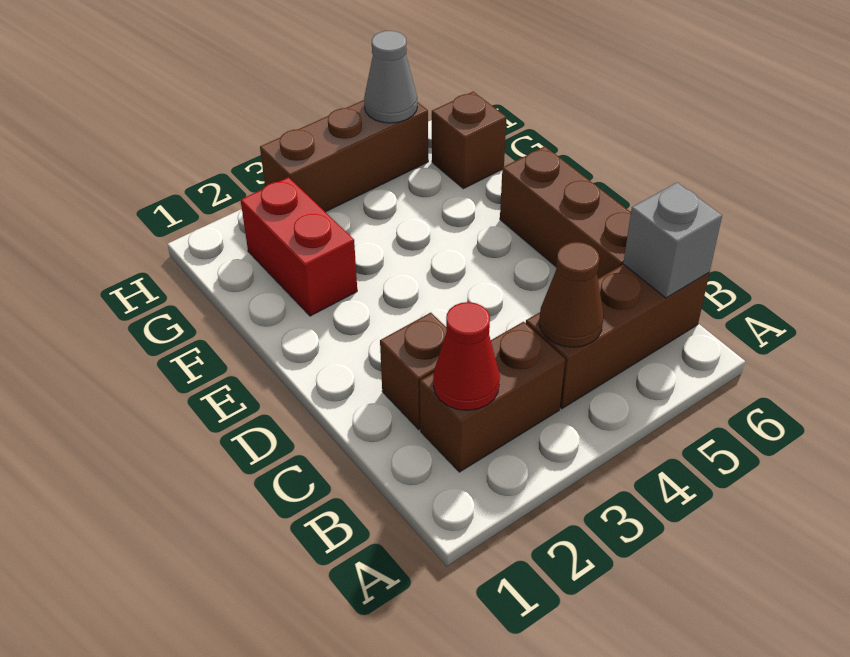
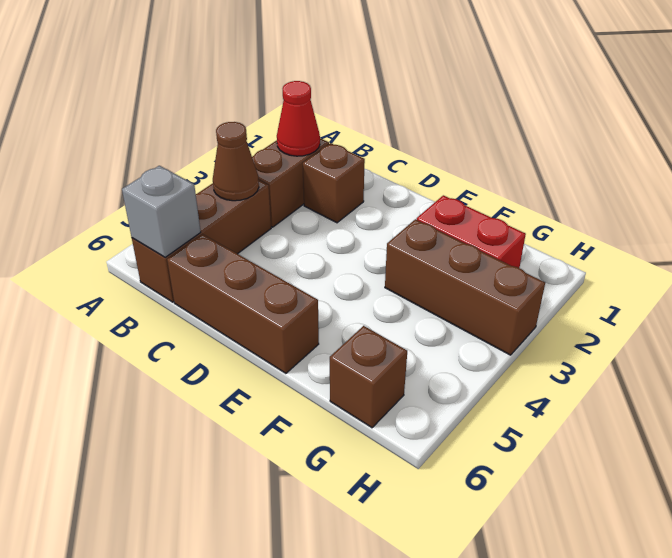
brown 1x3 brick [260,100,428,212] -> brown 1x3 brick turned to [385,219,545,355]
grey 1x1 cone [364,31,417,123] -> none

